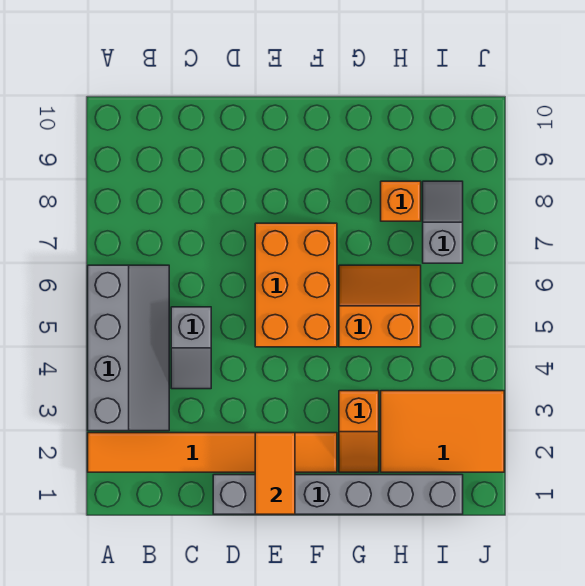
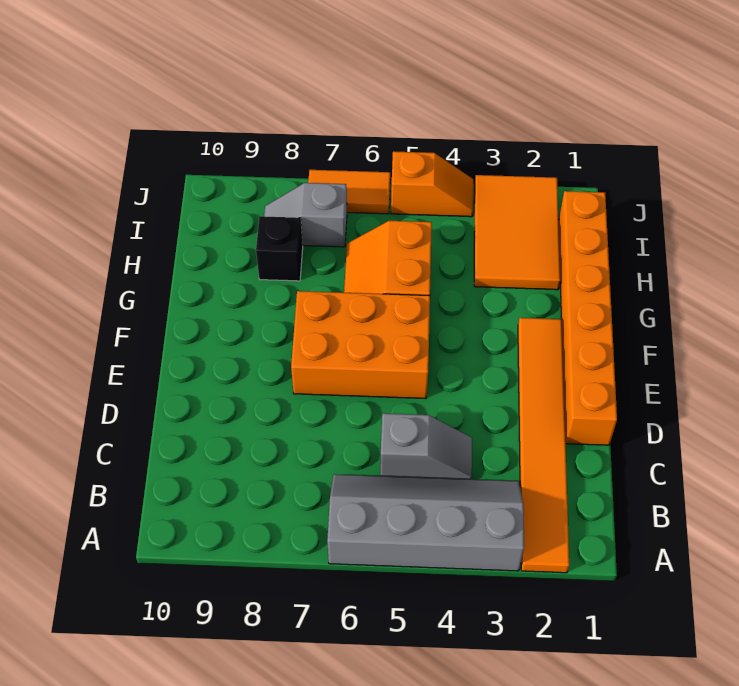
grey 1x6 brick [213,475,463,514] -> orange 1x6 brick [559,191,617,445]
orange 1x2 tile [255,433,295,514] -> orange 1x2 tile moved to [308,170,390,214]
orange 1x2 slope [339,391,379,472] -> orange 1x2 slope moved to [391,151,473,217]
orange 1x1 brick [381,181,421,221] -> black 1x1 brick [256,216,303,281]

